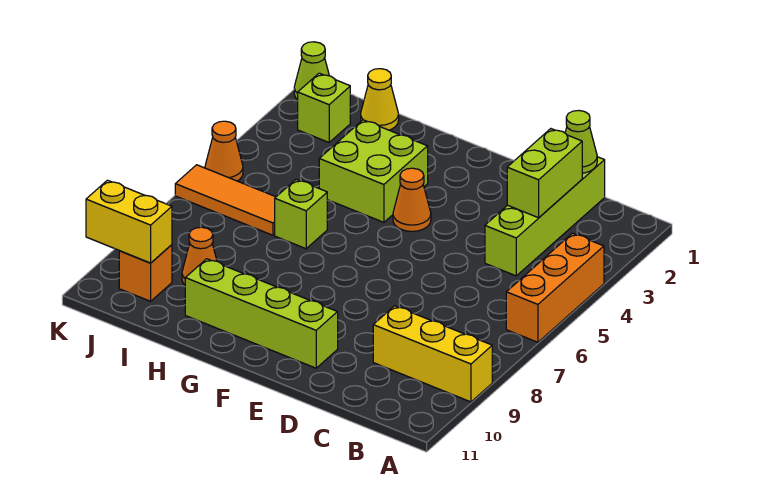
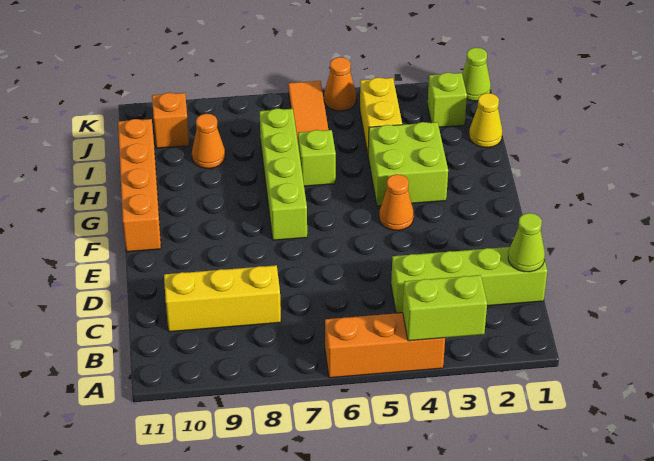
yellow 1x3 brick [373,306,492,402] -> yellow 1x3 brick turned to [164,265,281,332]
lime 1x2 brick [507,129,582,218] -> lime 1x2 brick moved to [403,275,487,341]
lime 1x4 brick [185,259,338,368] -> lime 1x4 brick moved to [260,108,307,240]
none -> orange 1x4 brick [118,119,161,252]
yellow 1x2 brick [86,180,172,263] -> yellow 1x2 brick moved to [360,77,402,153]

